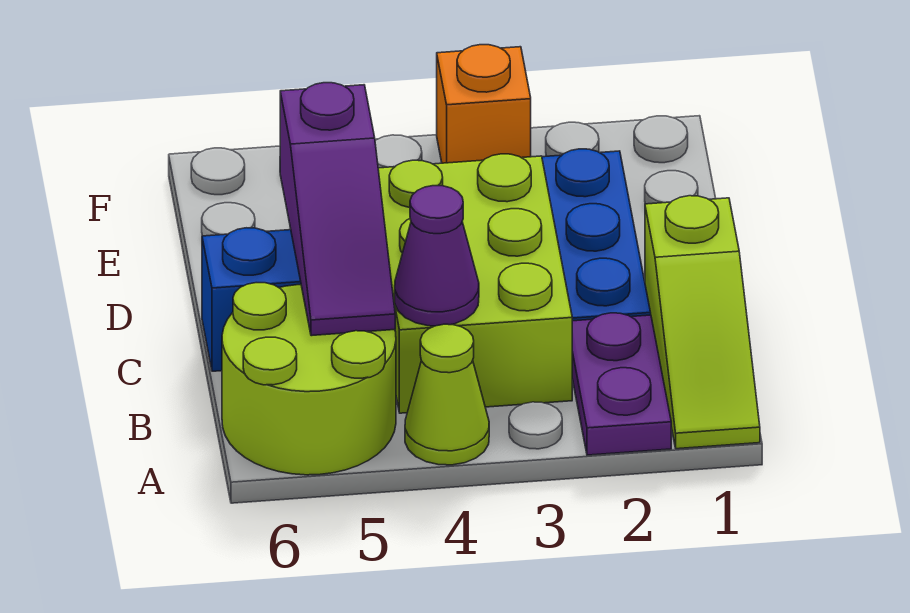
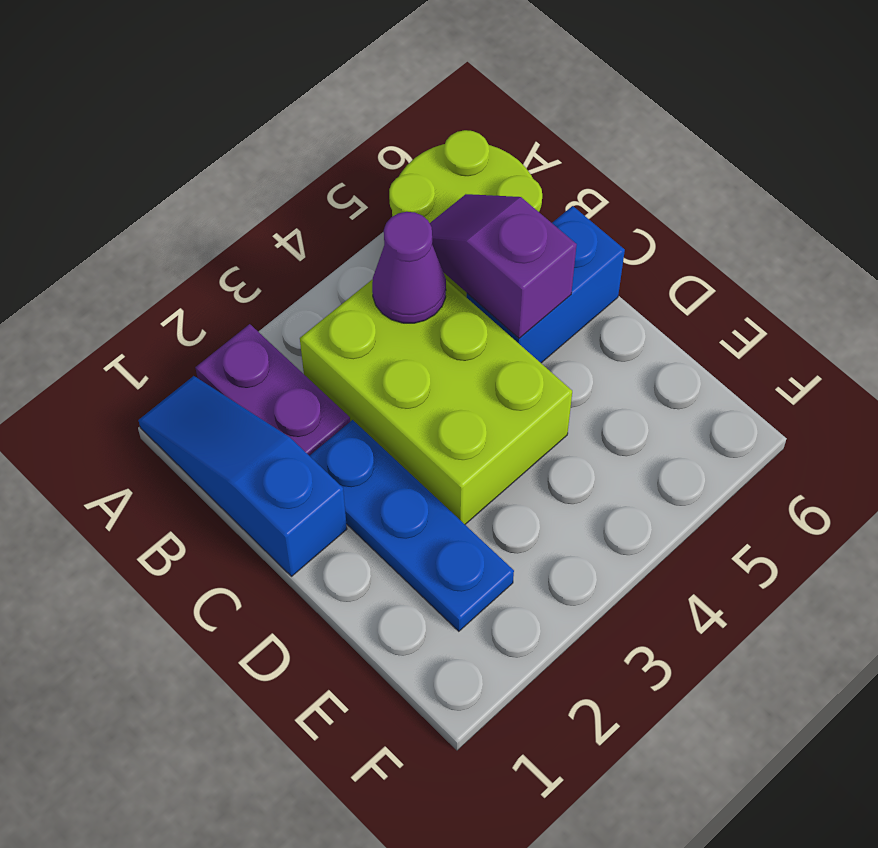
lime 1x3 slope [645,196,760,449] -> blue 1x3 slope [139,376,347,576]
lime 1x1 cone [405,324,489,465] -> none
purple 1x3 slope [280,83,395,336] -> purple 1x2 slope [430,194,577,338]
orange 1x1 brick [437,45,531,163] -> none

